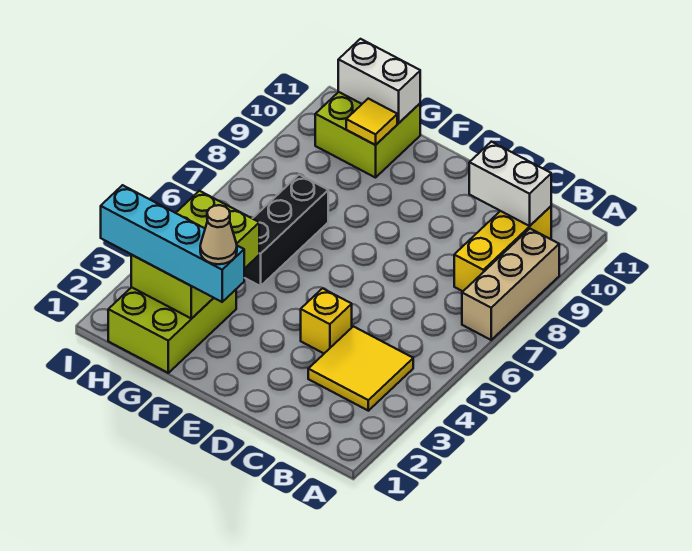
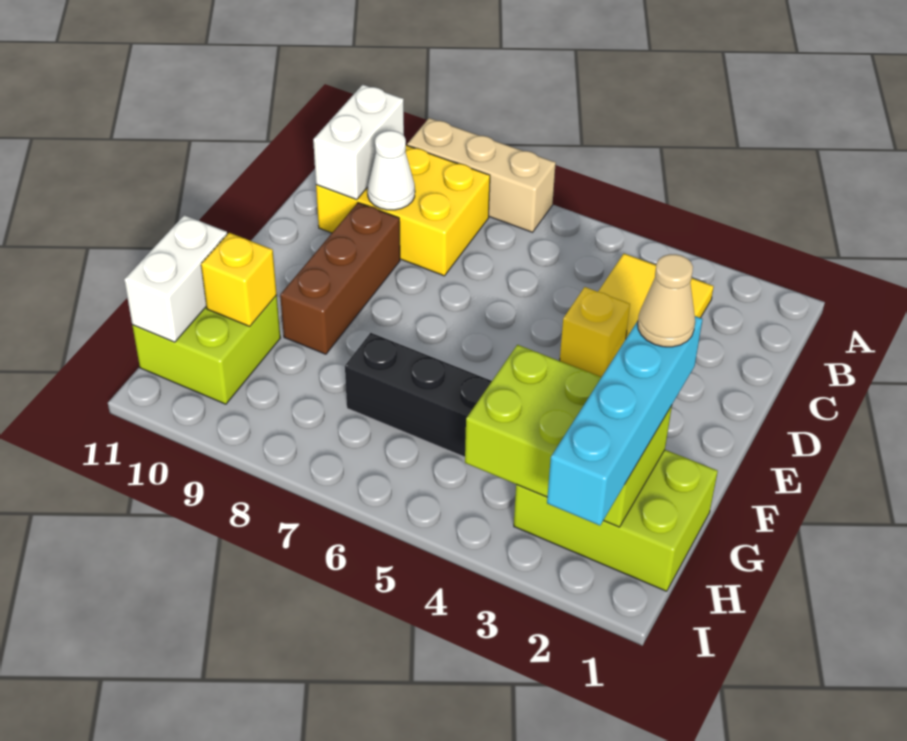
yellow 1x3 brick [454,206,551,291] -> yellow 2x3 brick [316,145,490,276]
none -> white 1x1 cone [368,131,415,210]
none -> brown 1x3 brick [280,203,400,354]
yellow 1x1 tile [346,99,397,145] -> yellow 1x1 brick [201,233,277,326]

